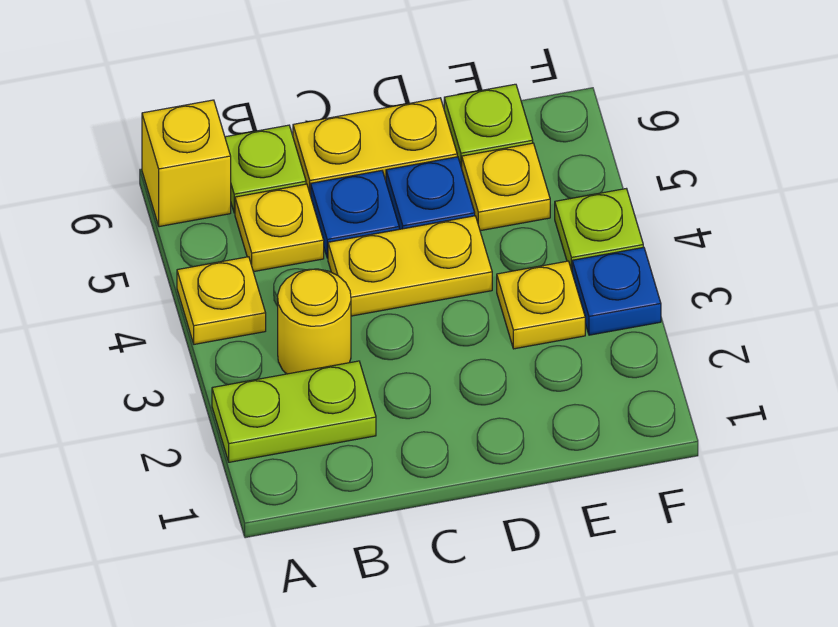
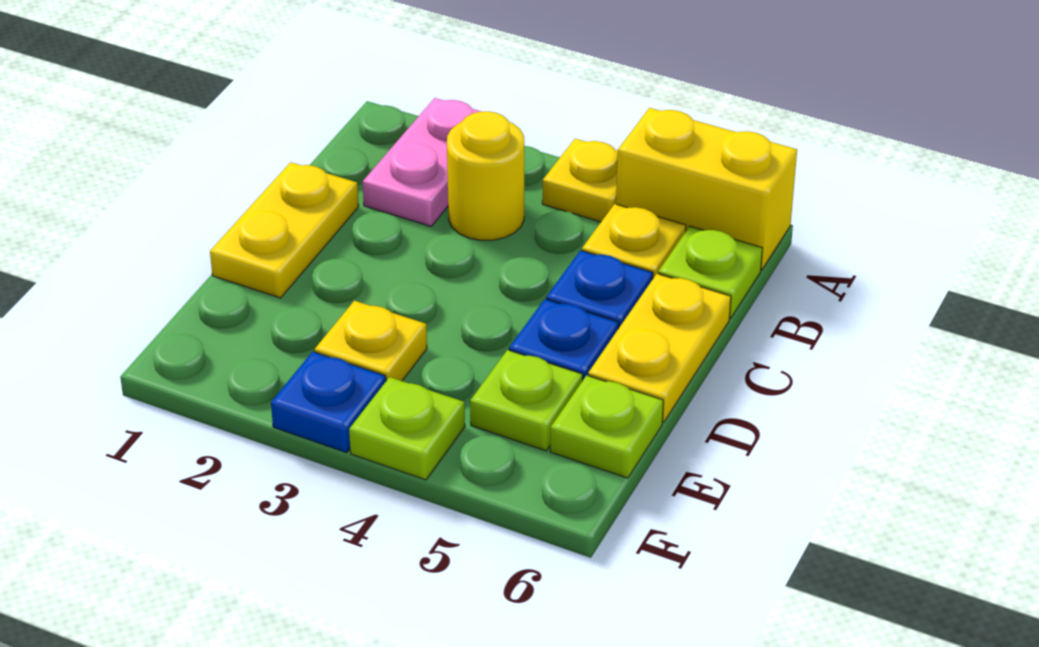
lime 1x2 plate [212,361,376,462] -> pink 1x2 plate [363,98,482,226]
yellow 1x1 brick [142,100,231,227] -> yellow 1x2 brick [616,108,797,270]
yellow 1x2 plate [328,216,492,316] -> yellow 1x2 plate moved to [210,162,359,298]
yellow 1x1 plate [462,143,550,231] -> lime 1x1 plate [470,350,583,451]

